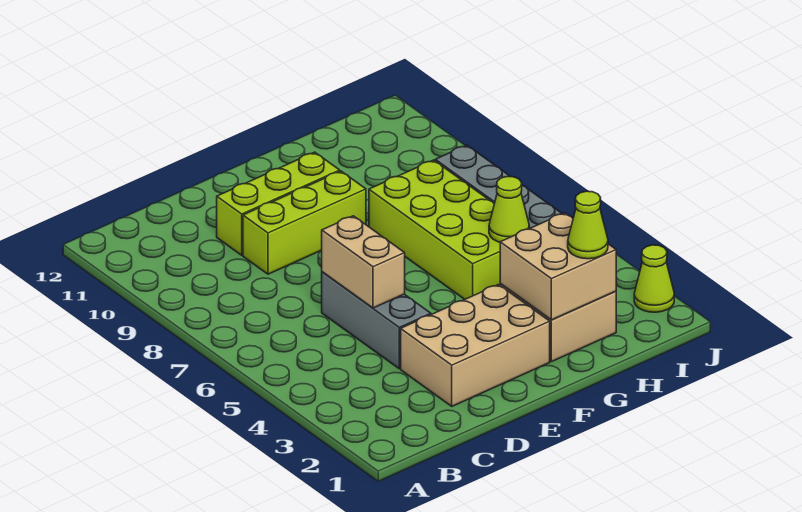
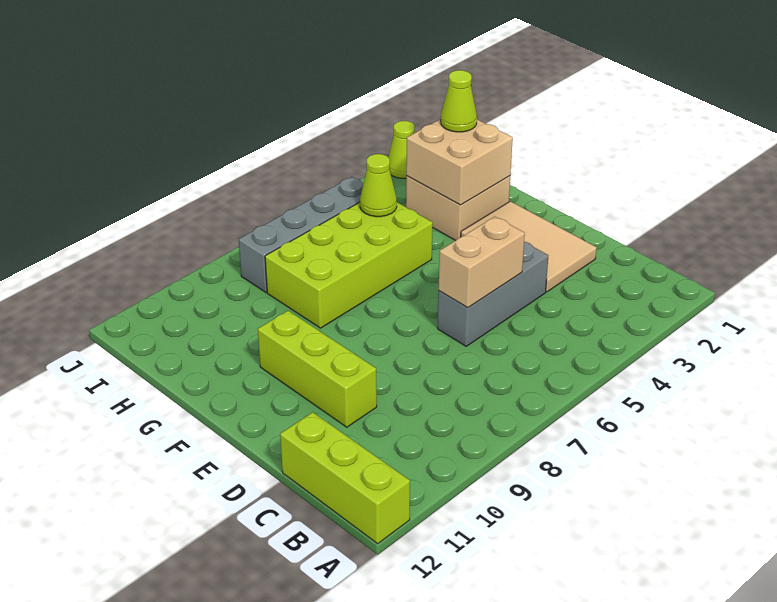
tan 2x3 brick [401,285,550,406] -> tan 2x3 tile [461,201,597,292]
lime 1x3 brick [243,171,366,274] -> lime 1x3 brick moved to [280,412,410,544]

